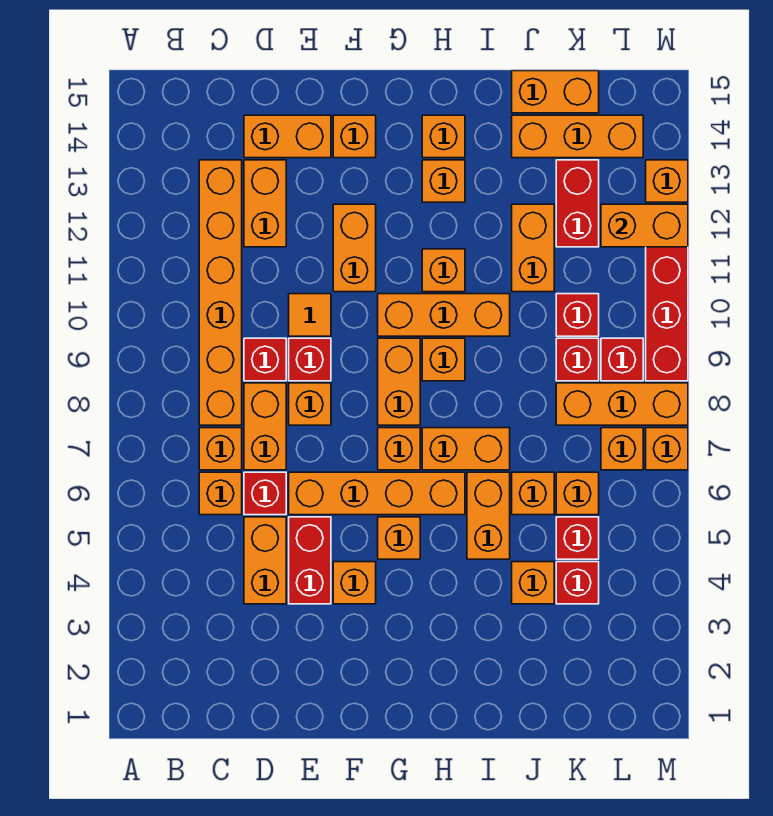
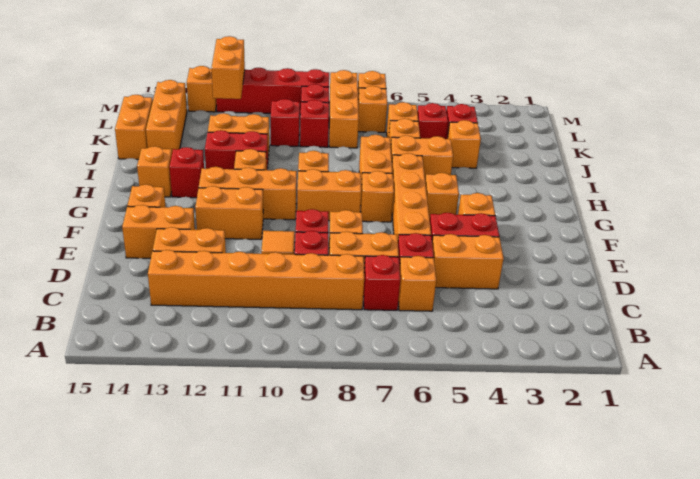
orange 1x1 brick [199,428,242,470] -> red 1x1 brick [363,255,400,310]
orange 1x2 brick [244,115,331,158] -> orange 1x2 brick turned to [122,205,195,258]
orange 1x3 brick [378,294,510,336] -> orange 1x3 brick turned to [199,167,297,220]
orange 1x1 brick [422,160,465,202] -> red 1x1 brick [170,147,204,198]
red 1x2 brick [556,160,599,247] -> red 1x2 brick moved to [205,130,268,170]

